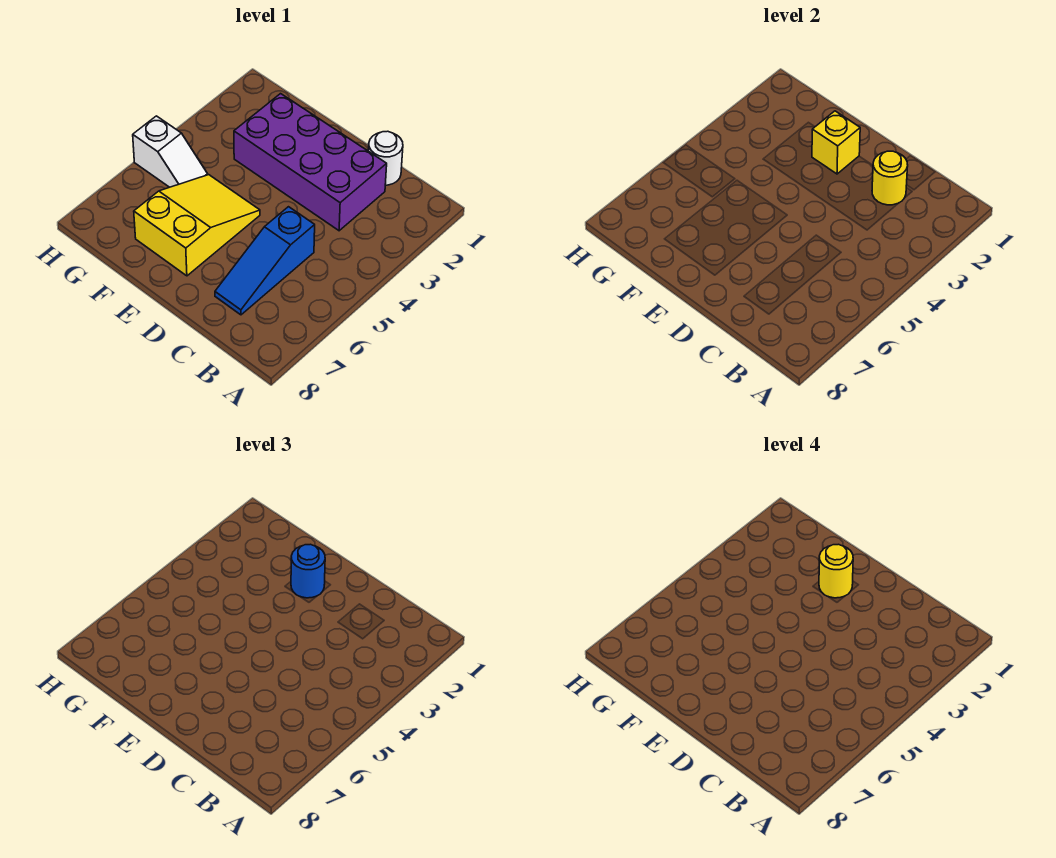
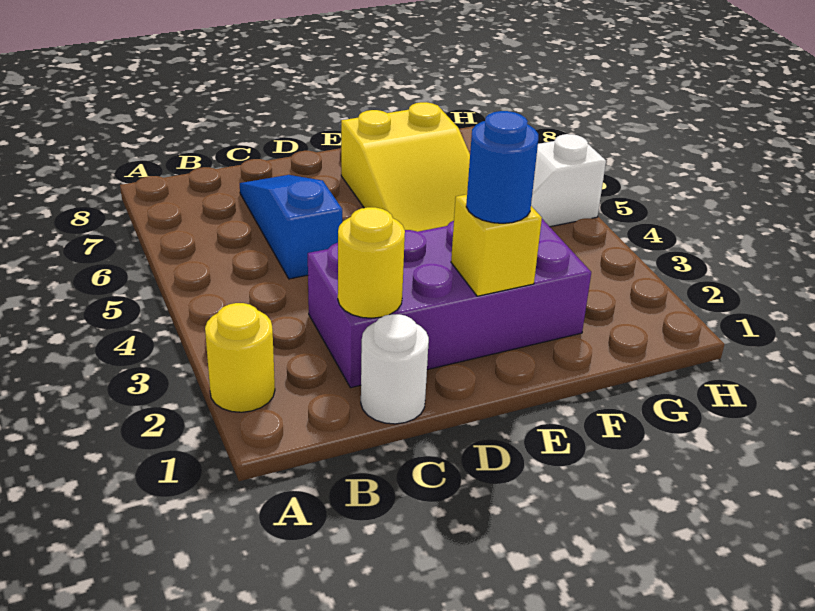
yellow 1x1 round brick [819,544,853,598] -> yellow 1x1 round brick moved to [205,303,275,412]

